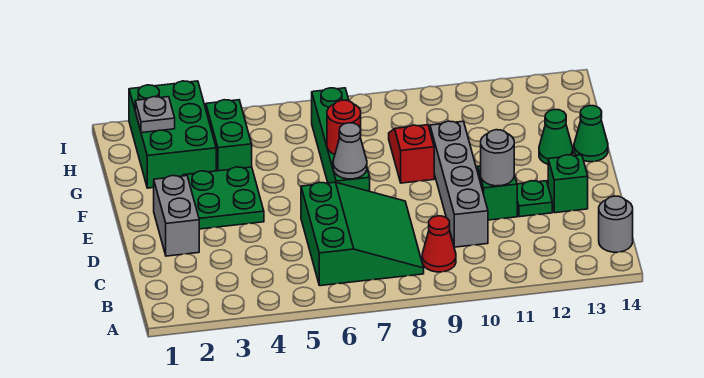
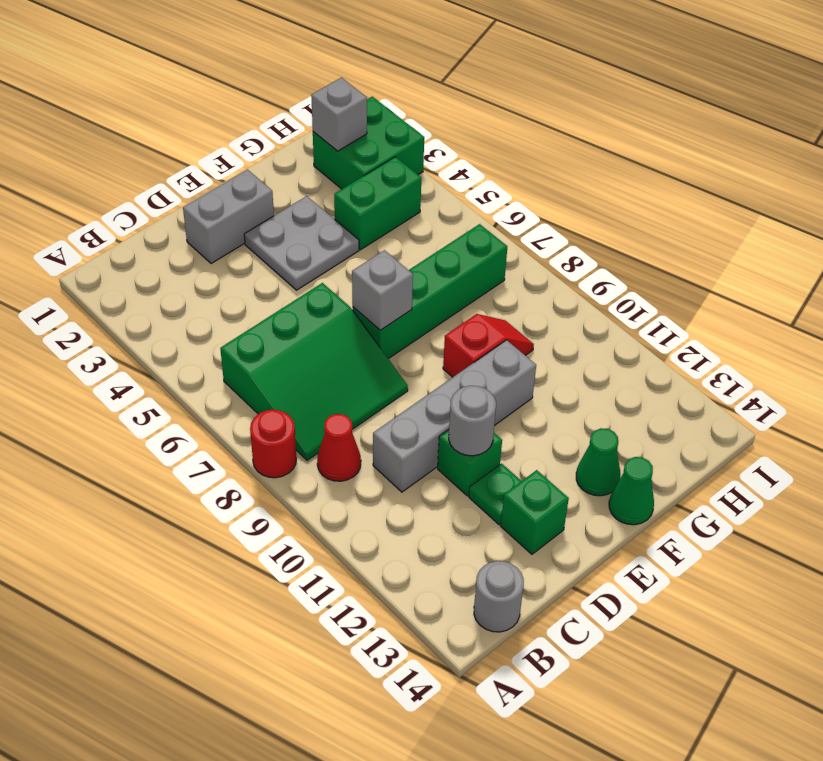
green 2x2 plate [183,167,264,229] -> grey 2x2 plate [244,196,359,290]
grey 1x1 cone [333,123,367,179] -> grey 1x1 brick [352,250,413,330]
red 1x1 round brick [327,100,361,154] -> red 1x1 round brick moved to [250,410,296,478]
green 2x3 brick [129,81,216,188] -> green 2x2 brick [313,97,424,189]
grey 1x1 plate [135,97,175,133] -> grey 1x1 brick [311,78,367,151]

